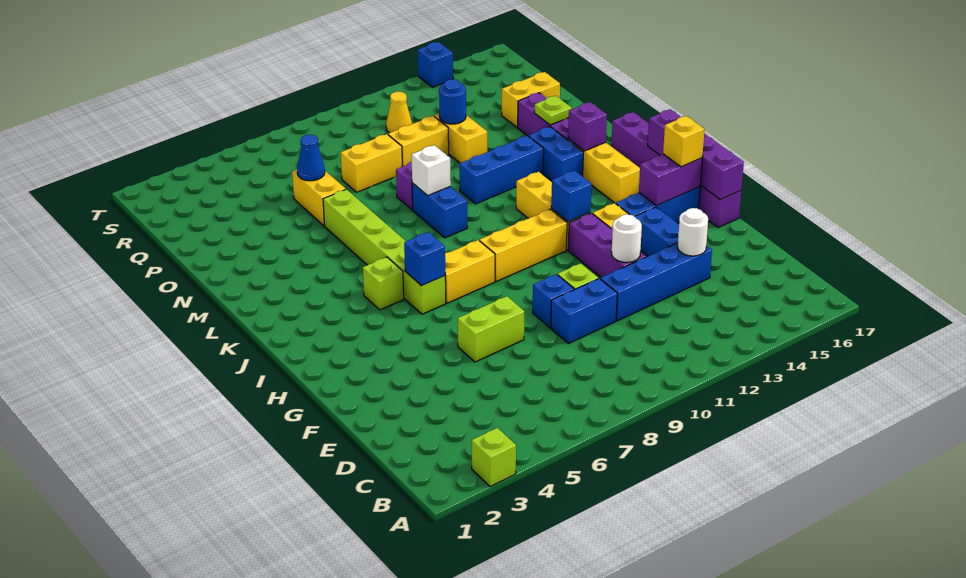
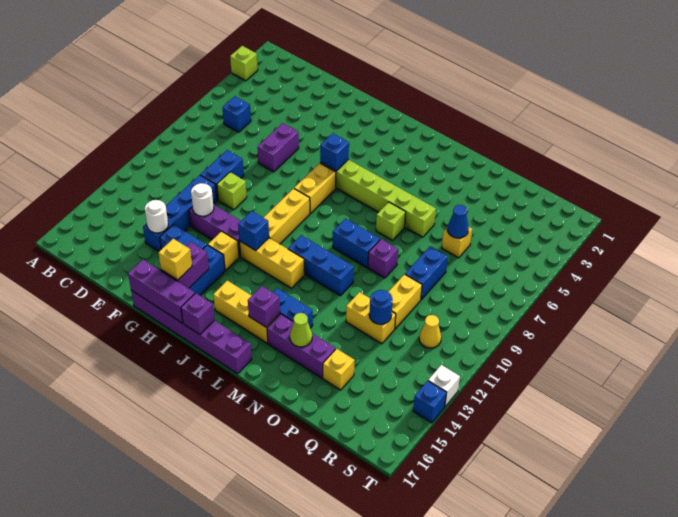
lime 1x2 brick [458,296,524,362] -> purple 1x2 brick [257,123,299,172]
blue 1x1 brick [533,274,574,328] -> blue 1x1 brick moved to [222,96,251,132]
lime 1x1 brick [363,257,404,310] -> lime 1x1 brick moved to [376,202,406,240]
white 1x1 brick [412,145,451,196] -> white 1x1 brick moved to [428,365,460,406]
blue 1x3 brick [460,136,544,204] -> blue 1x3 brick turned to [288,235,354,296]
lime 1x1 plate [534,96,572,125] -> lime 1x1 cone [290,313,312,347]
yellow 1x2 brick [292,170,346,226] -> yellow 1x1 brick [442,227,472,258]
yellow 1x2 brick [341,134,402,192] -> blue 1x2 brick [405,246,448,300]
yellow 1x2 brick [502,72,560,127] -> yellow 1x1 brick [323,349,354,390]

